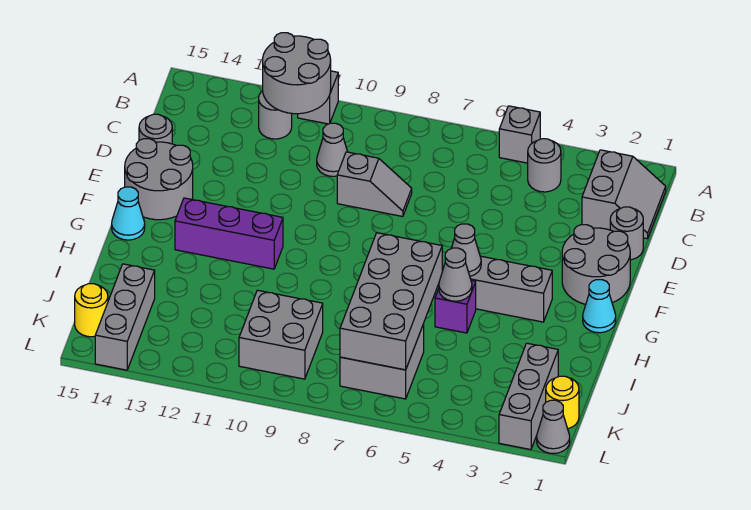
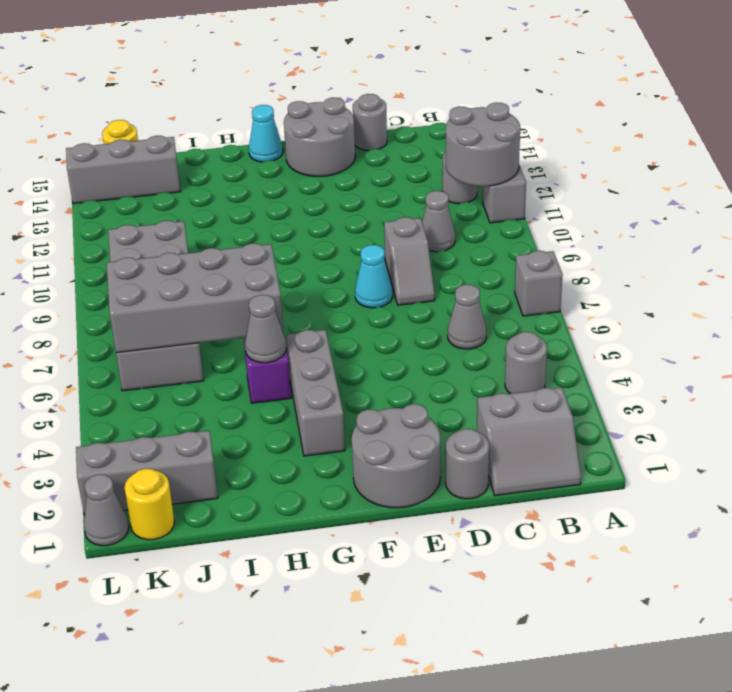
grey 1x1 brick [499,106,540,163] -> grey 1x1 brick moved to [515,251,563,316]
cyan 1x1 cone [583,280,616,333] -> cyan 1x1 cone moved to [355,245,392,308]
grey 1x1 cone [451,224,481,276] -> grey 1x1 cone moved to [448,284,486,349]
purple 1x3 brick [175,198,283,269] -> none

